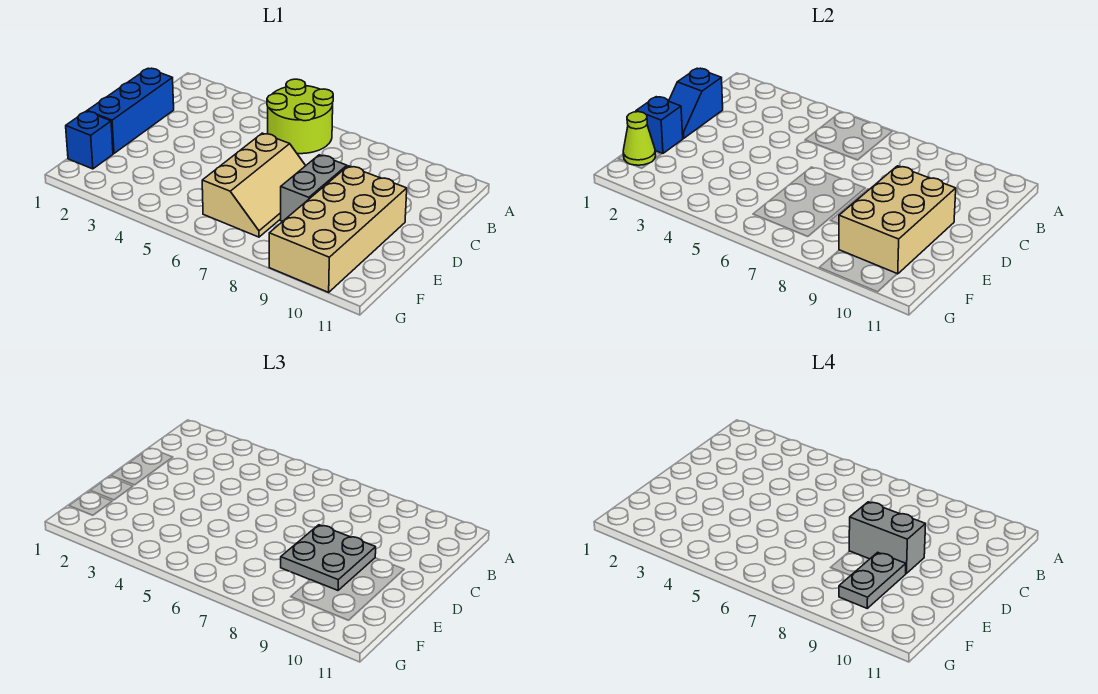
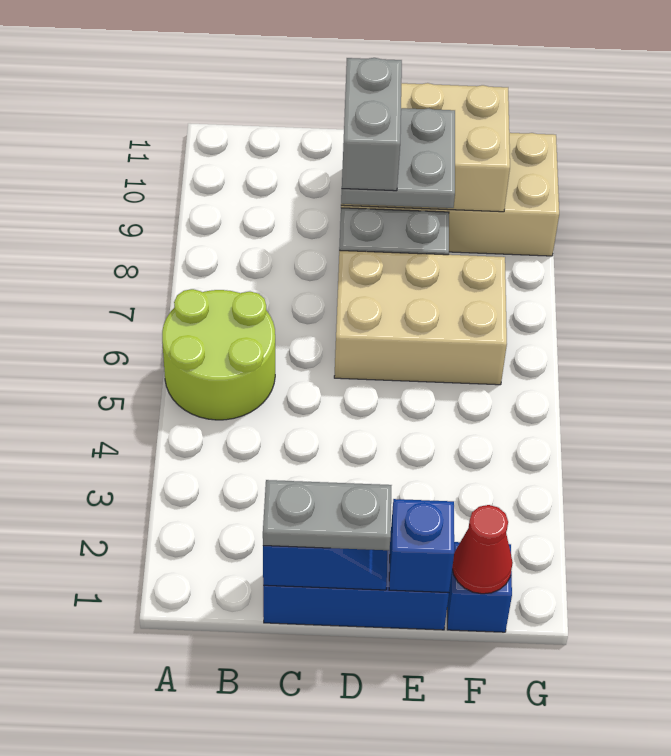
tan 2x3 slope [202,133,306,237] -> tan 2x3 brick [334,250,507,385]
grey 1x2 plate [839,552,906,608] -> grey 1x2 plate moved to [263,480,392,550]
lime 1x1 cone [623,112,656,165] -> red 1x1 cone [452,505,513,594]

